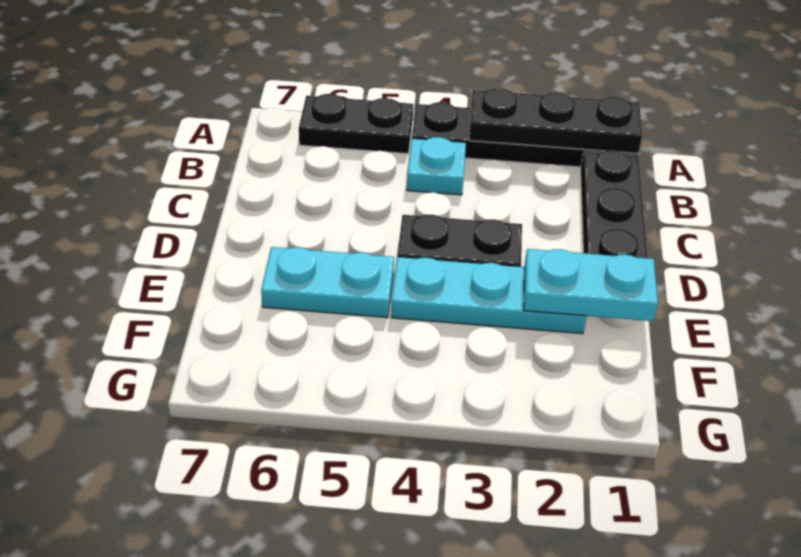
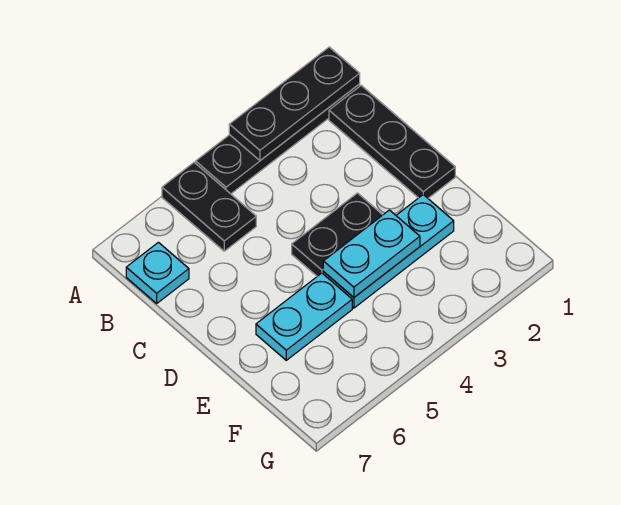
black 1x2 plate [299,94,413,154] -> black 1x2 plate turned to [162,163,256,251]
cyan 1x1 plate [407,137,466,195] -> cyan 1x1 plate moved to [126,242,189,303]
cyan 1x2 plate [524,249,658,321] -> cyan 1x2 plate moved to [323,210,420,297]

